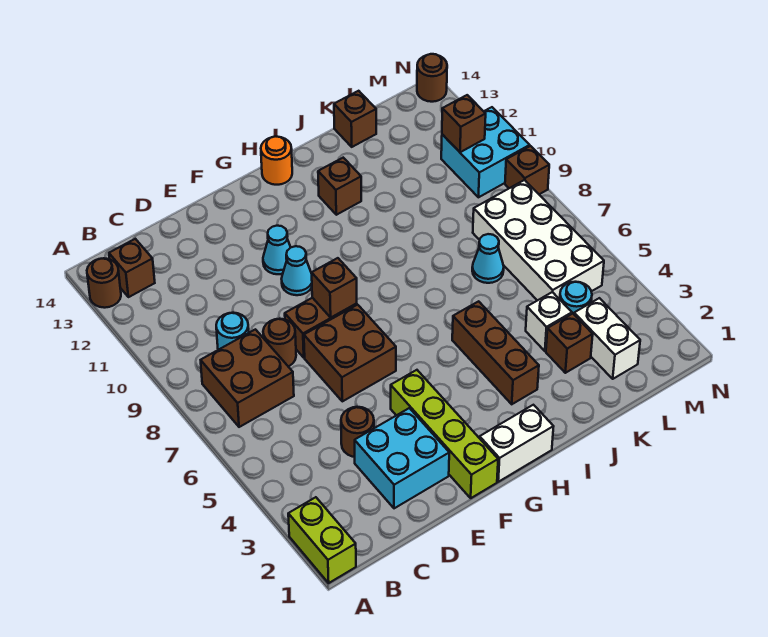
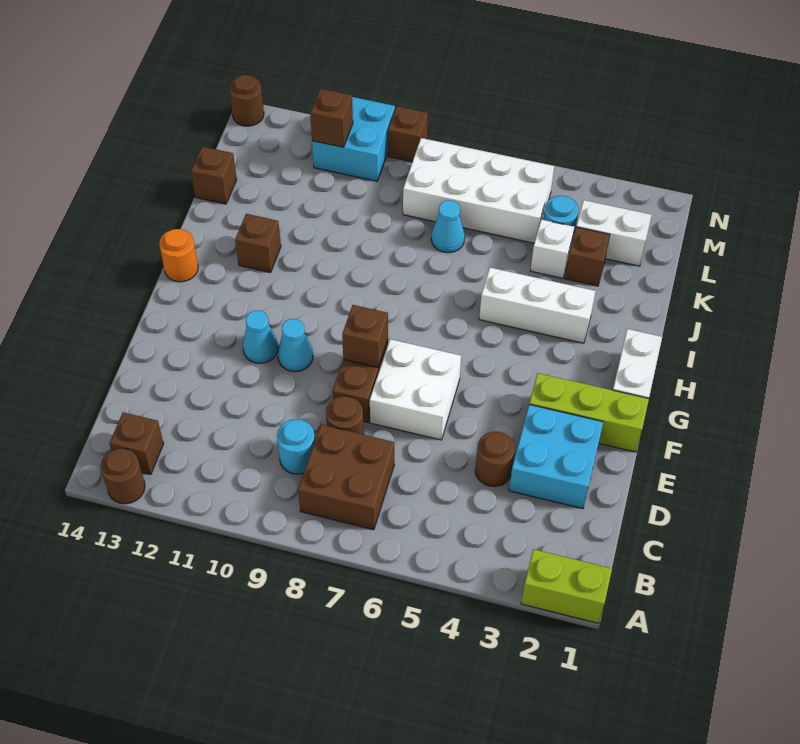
brown 2x2 brick [304,305,396,401] -> white 2x2 brick [370,339,461,440]
lime 1x4 brick [391,370,498,498] -> lime 1x3 brick [529,373,649,452]
brown 1x3 brick [452,301,539,404] -> white 1x3 brick [479,268,596,343]

